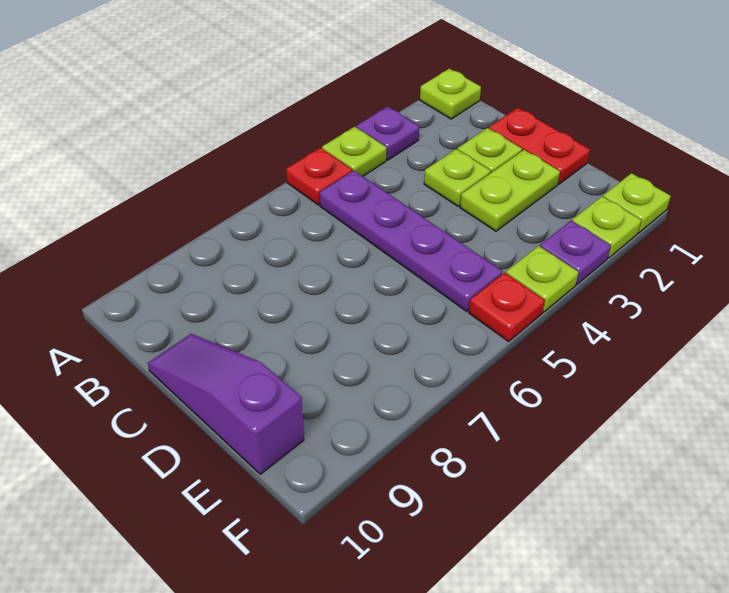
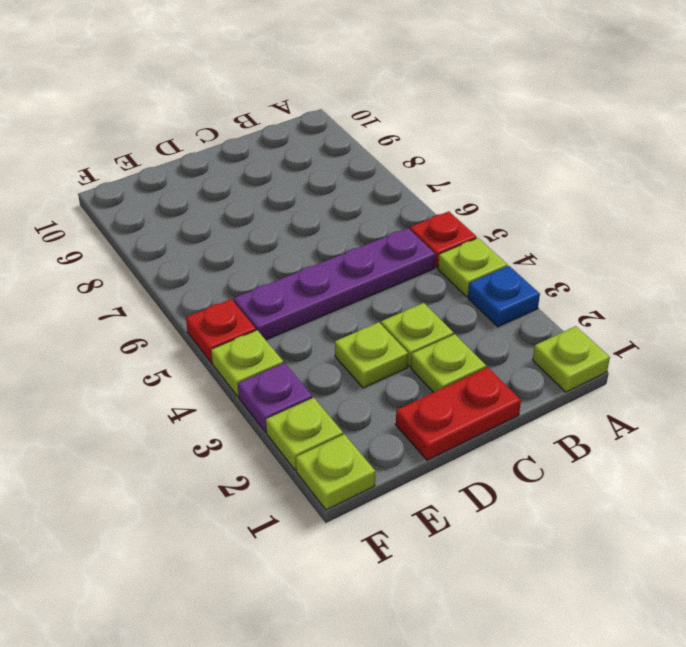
purple 1x1 plate [356,106,419,160] -> blue 1x1 plate [468,266,540,327]
purple 1x3 slope [148,334,304,474] -> none
lime 1x2 plate [460,150,560,231] -> lime 1x1 plate [335,322,408,388]

